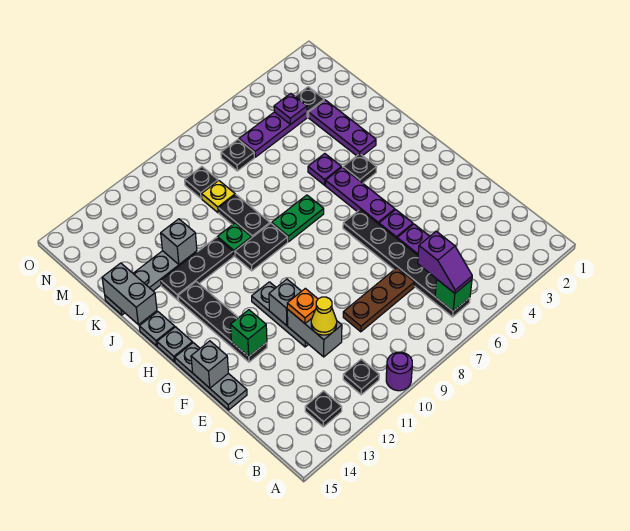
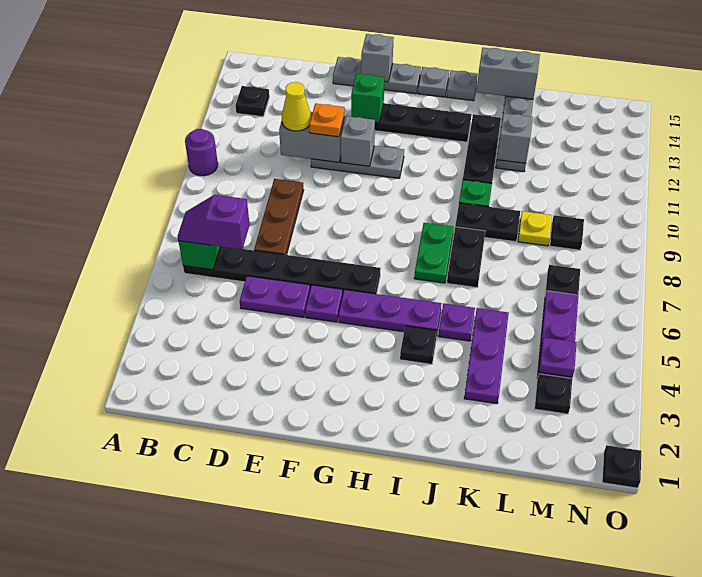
black 1x1 plate [343,359,379,395] -> black 1x1 plate moved to [602,445,641,488]
black 1x2 plate [235,223,288,271] -> black 1x2 plate moved to [447,227,485,288]
purple 1x3 plate [309,100,376,156] -> purple 1x3 plate turned to [464,308,509,404]

